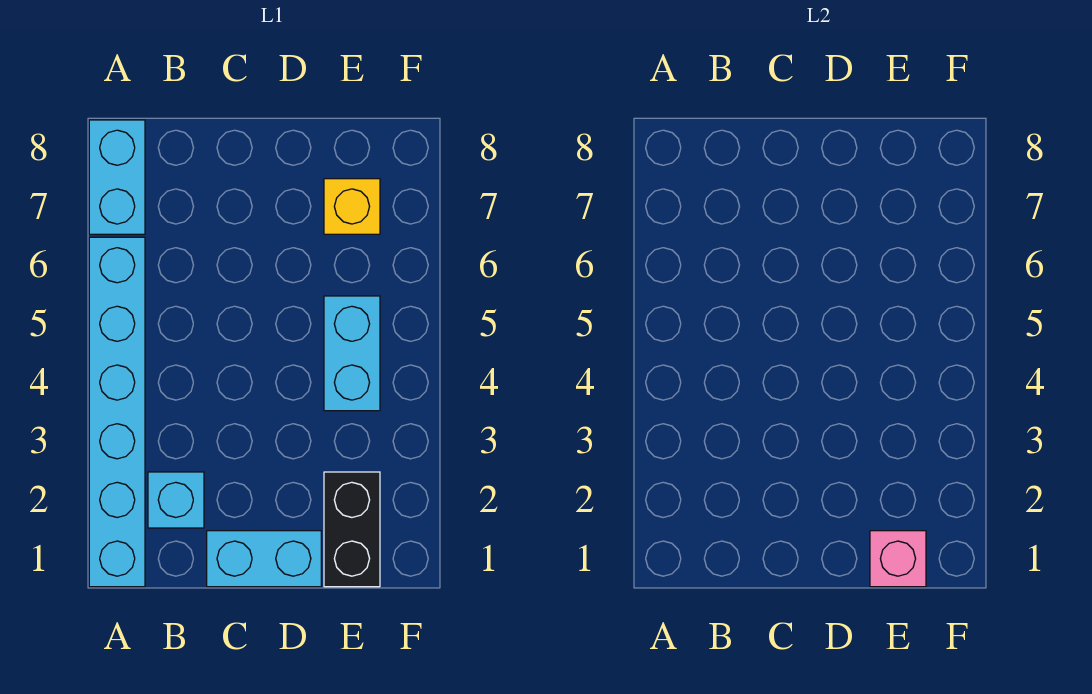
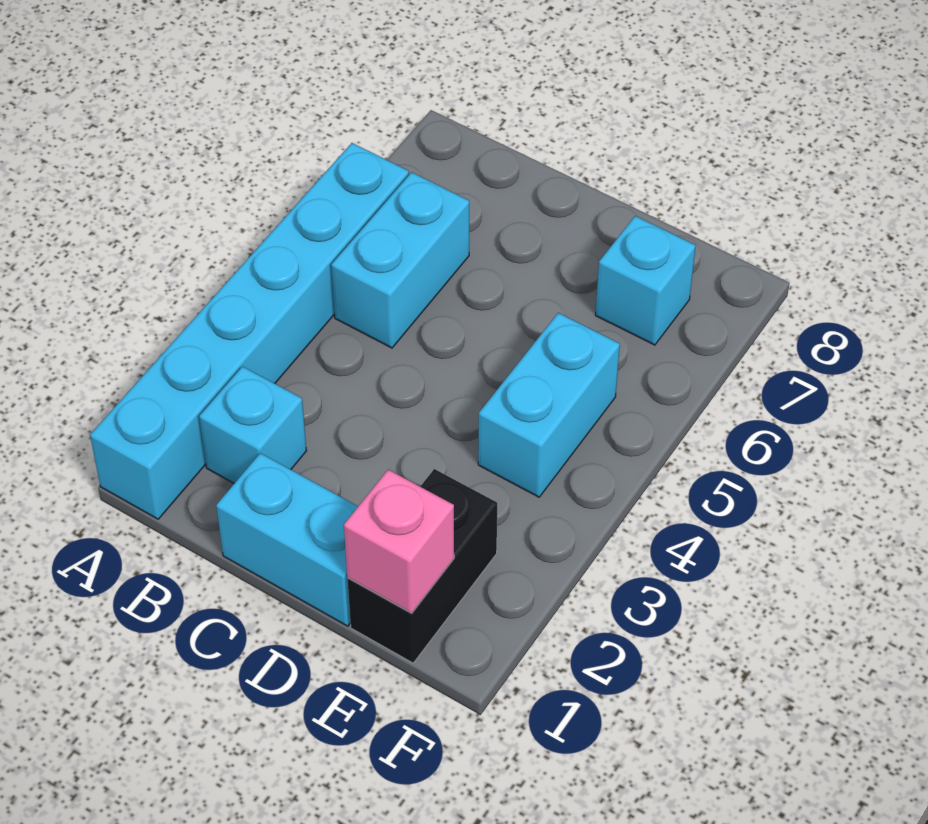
cyan 1x2 brick [89,120,145,234] -> cyan 1x2 brick moved to [331,172,469,348]
yellow 1x1 brick [324,179,380,234] -> cyan 1x1 brick [595,216,696,345]

